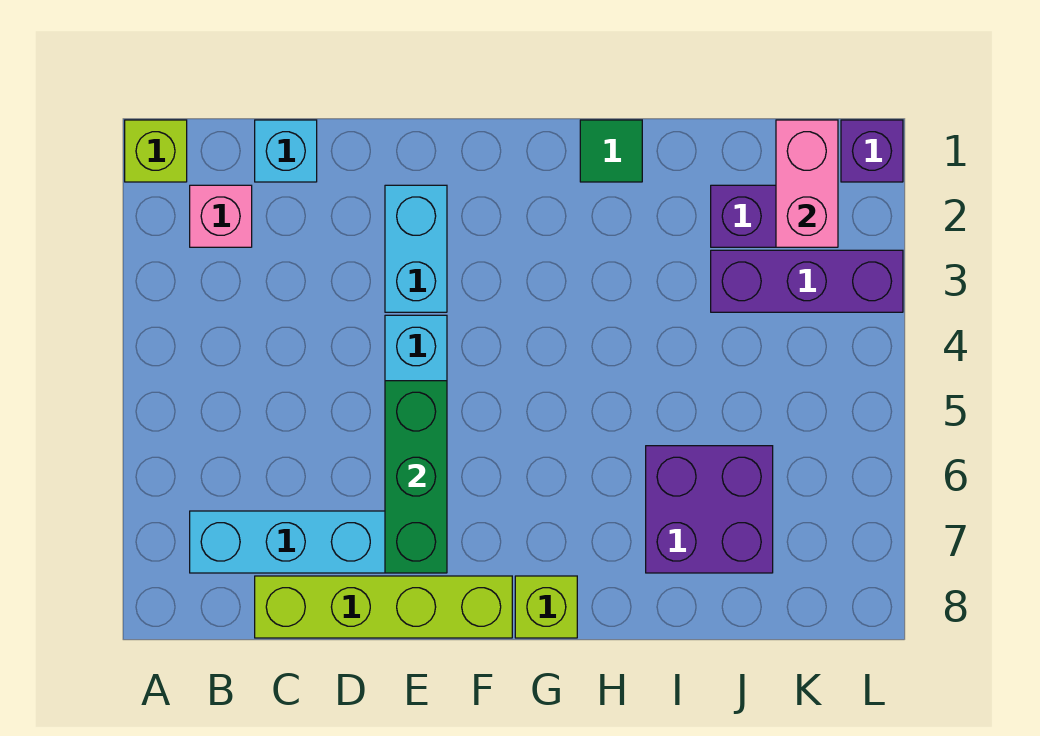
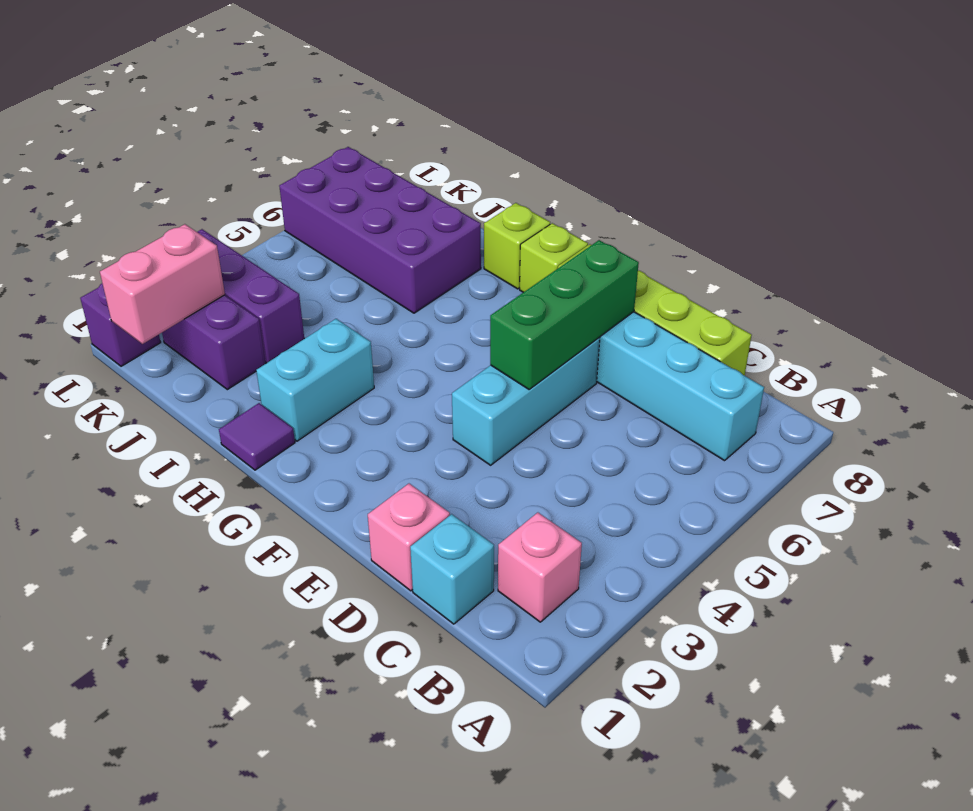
lime 1x1 brick [125,120,187,182] -> lime 1x1 brick moved to [484,203,550,289]
none -> pink 1x1 brick [368,484,450,591]
cyan 1x2 brick [385,185,447,312] -> cyan 1x2 brick moved to [256,319,374,441]
green 1x1 tile [580,120,642,182] -> purple 1x1 tile [219,403,295,470]
purple 2x2 brick [646,446,773,573] -> purple 2x4 brick [279,147,481,313]

